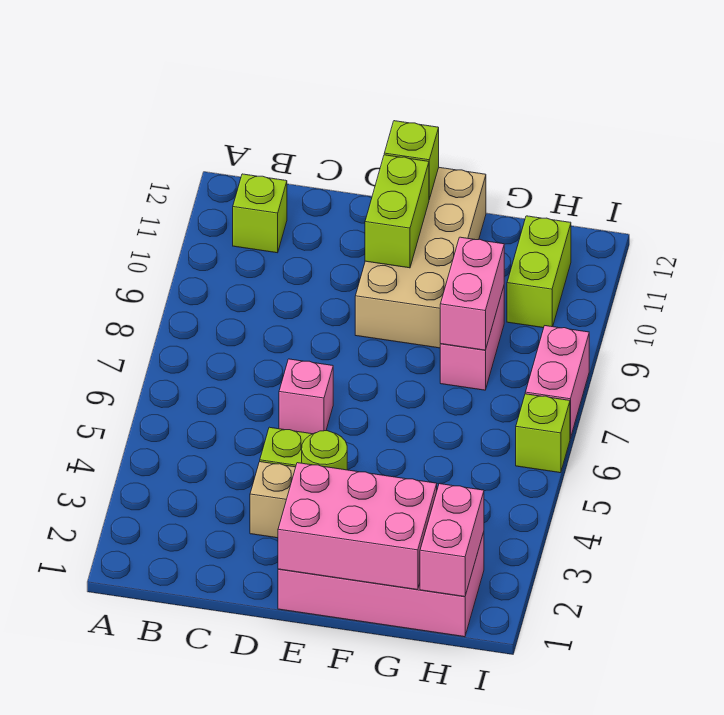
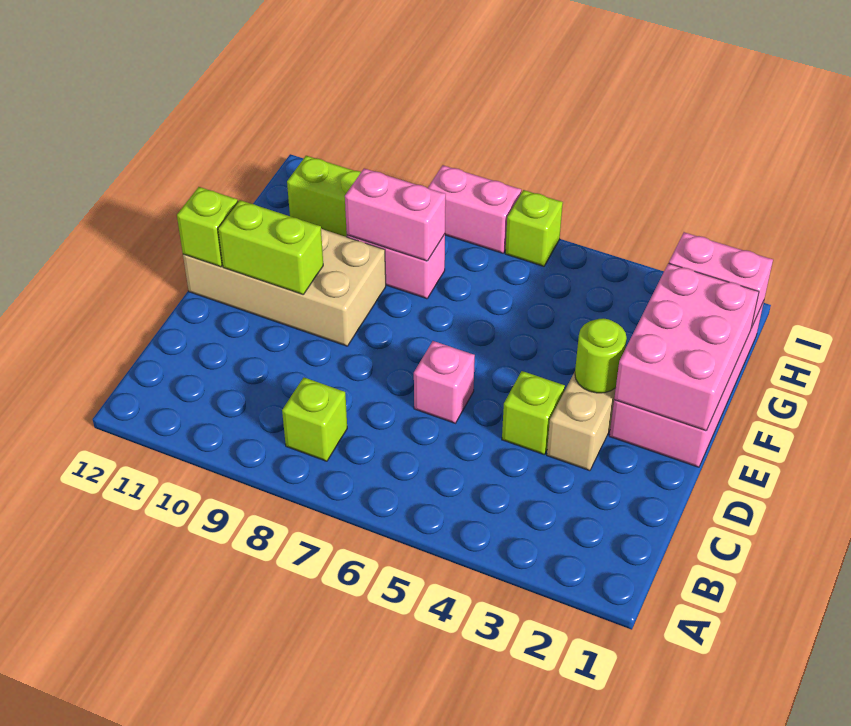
lime 1x1 brick [233,174,287,253] -> lime 1x1 brick moved to [282,378,347,461]

